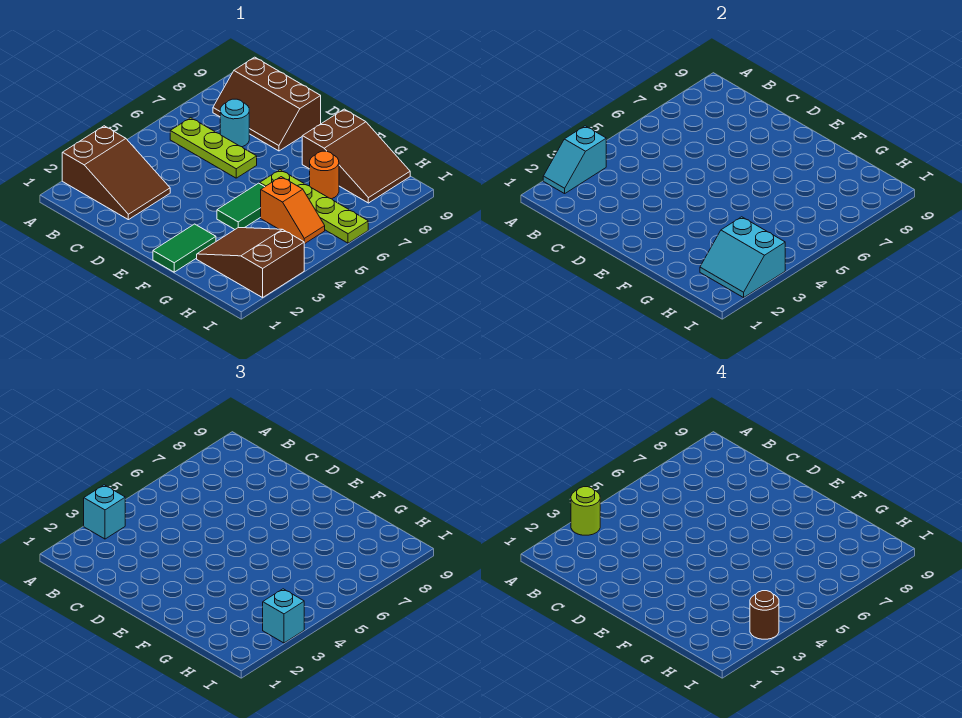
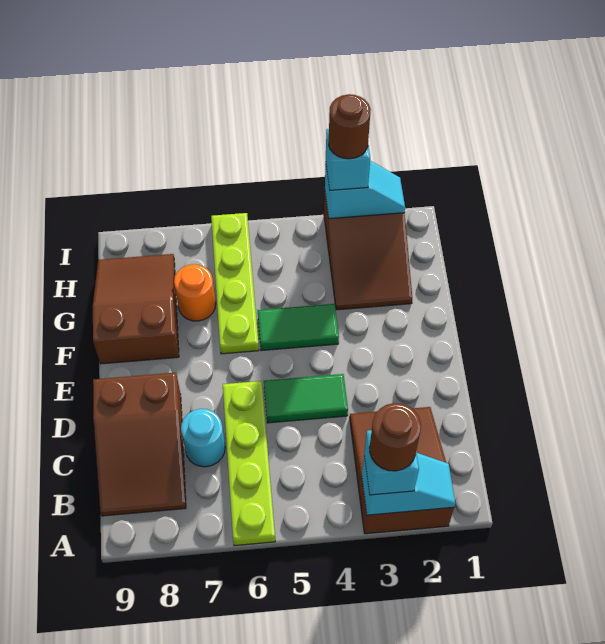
lime 1x1 round brick [571,487,600,535] -> brown 1x1 round brick [370,403,421,471]
lime 1x3 plate [170,118,257,178] -> lime 1x4 plate [223,381,275,546]
brown 2x3 slope [213,57,321,151] -> brown 2x3 slope turned to [93,373,186,516]
green 1x2 tile [153,224,216,272] -> green 1x2 tile moved to [264,374,348,423]
orange 1x2 slope [261,177,325,244] -> none
cyan 2x2 slope [700,217,785,298] -> cyan 1x2 slope [325,161,405,219]

